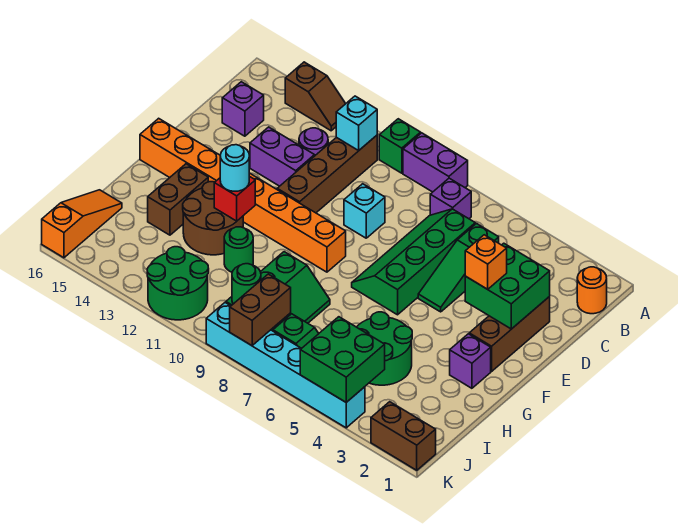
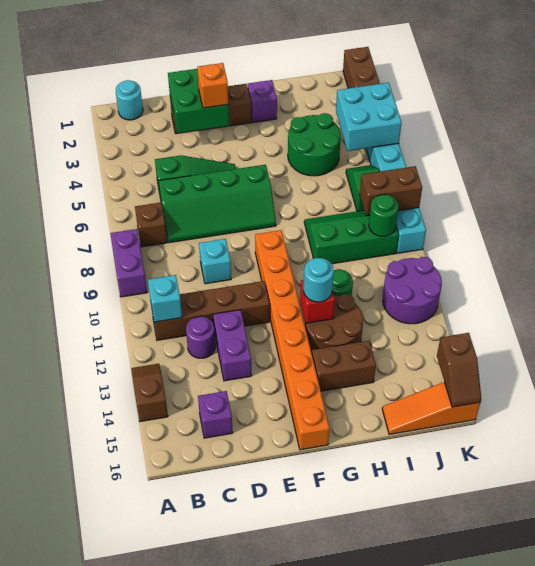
green 1x1 brick [379,119,421,173] -> none
orange 1x1 round brick [577,267,607,314] -> cyan 1x1 round brick [116,80,143,120]
purple 1x1 brick [430,178,471,219] -> brown 1x1 brick [135,203,167,247]
green 2x2 brick [300,317,385,402] -> cyan 2x2 brick [336,83,402,151]
green 2x2 round brick [147,247,209,320] -> purple 2x2 round brick [383,257,442,324]
none -> brown 1x2 slope [437,333,481,407]

